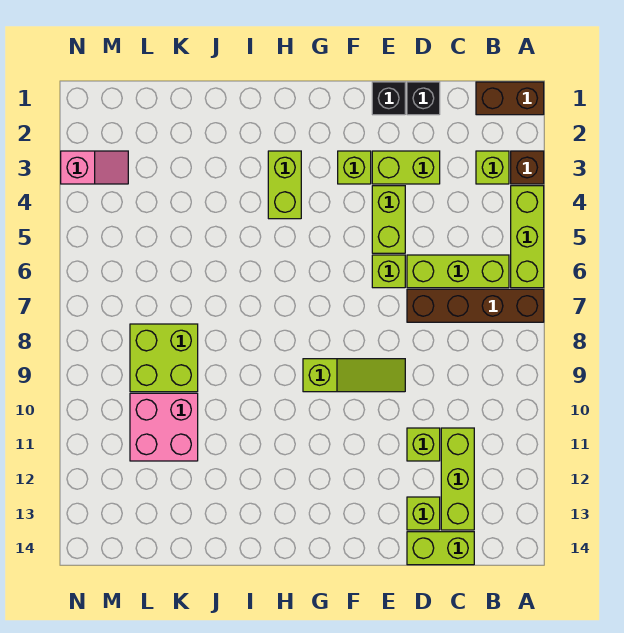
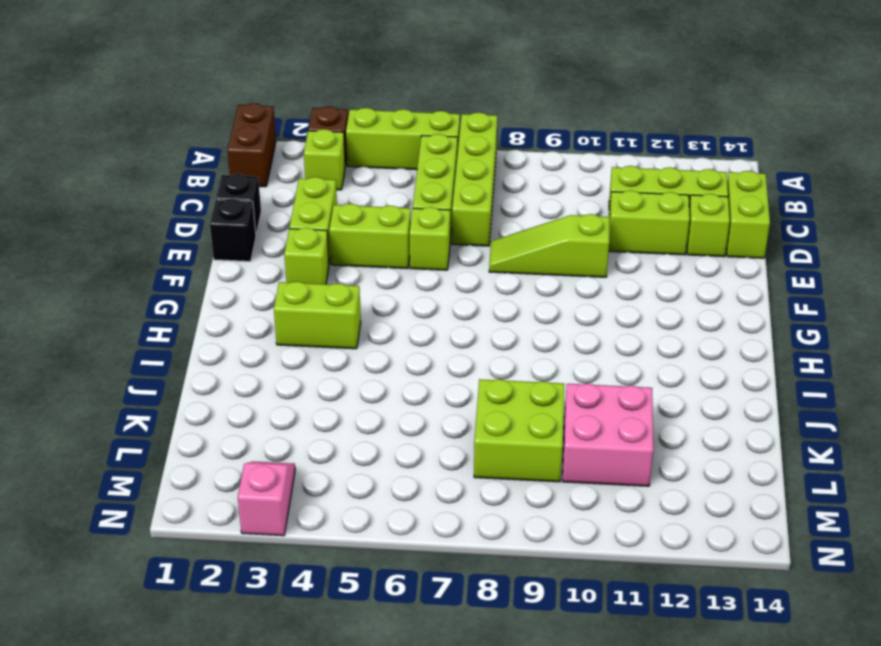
brown 1x4 brick [407,289,544,322] -> lime 1x4 brick [452,112,497,246]
lime 1x1 brick [407,428,440,461] -> lime 1x2 brick [609,190,690,255]
lime 1x3 slope [303,359,405,392] -> lime 1x3 slope turned to [489,214,610,277]

